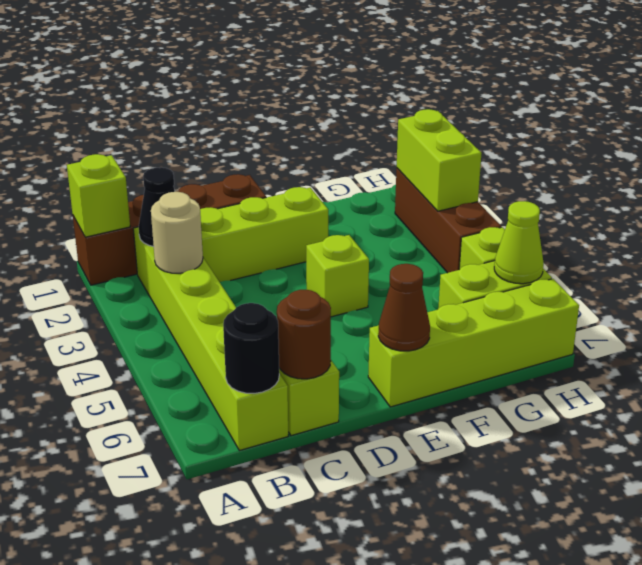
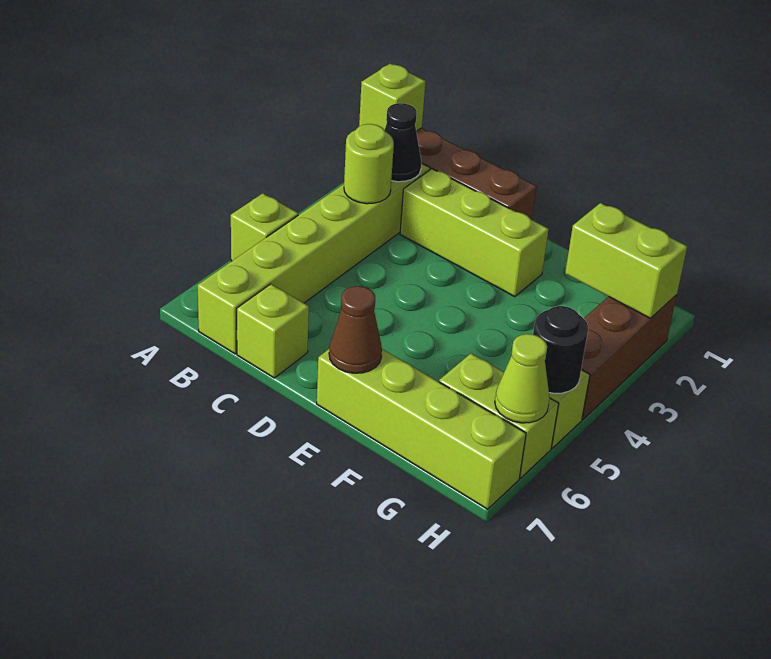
tan 1x1 round brick [151,192,203,273] -> lime 1x1 round brick [344,124,394,204]
black 1x1 round brick [223,303,279,393] -> black 1x1 round brick moved to [533,306,588,393]
brown 1x1 round brick [277,290,331,379] -> none
lime 1x1 brick [306,235,369,317] -> lime 1x1 brick moved to [231,193,298,261]
lime 1x2 brick [397,109,482,211] -> lime 1x2 brick turned to [565,203,687,318]

